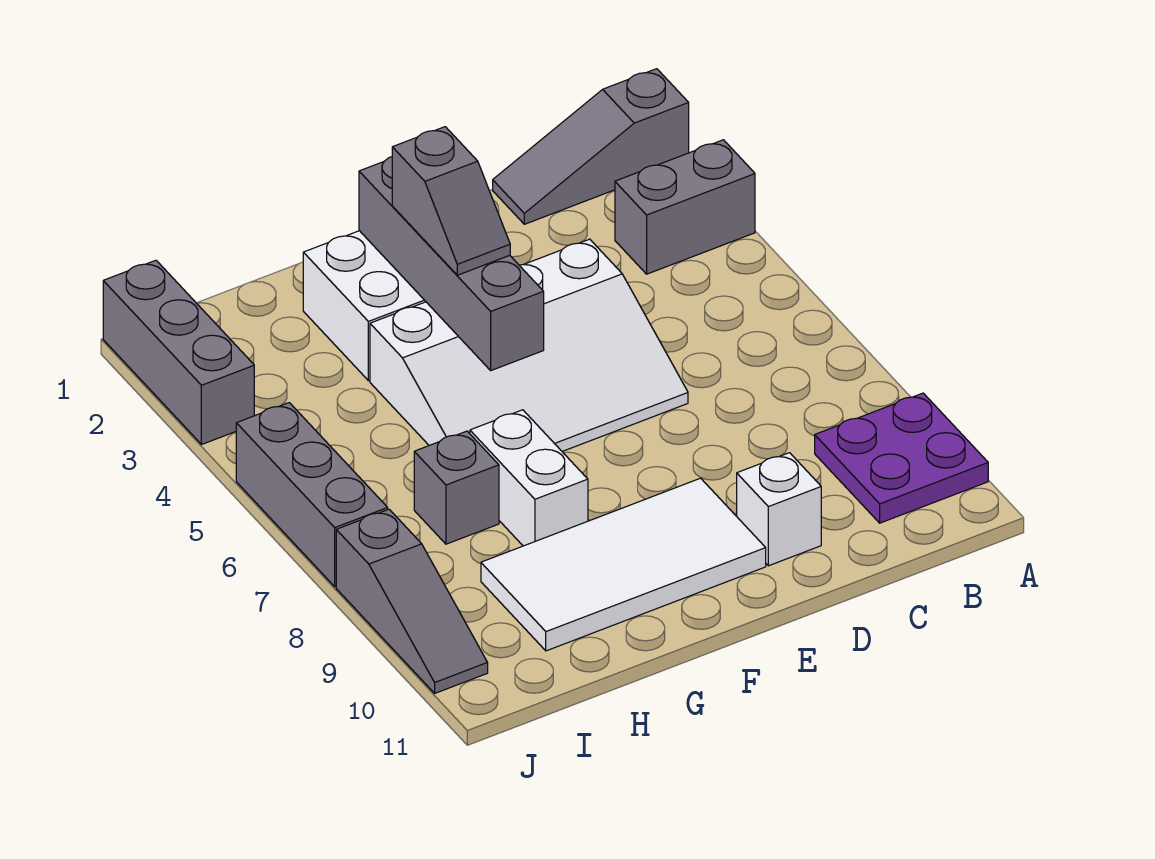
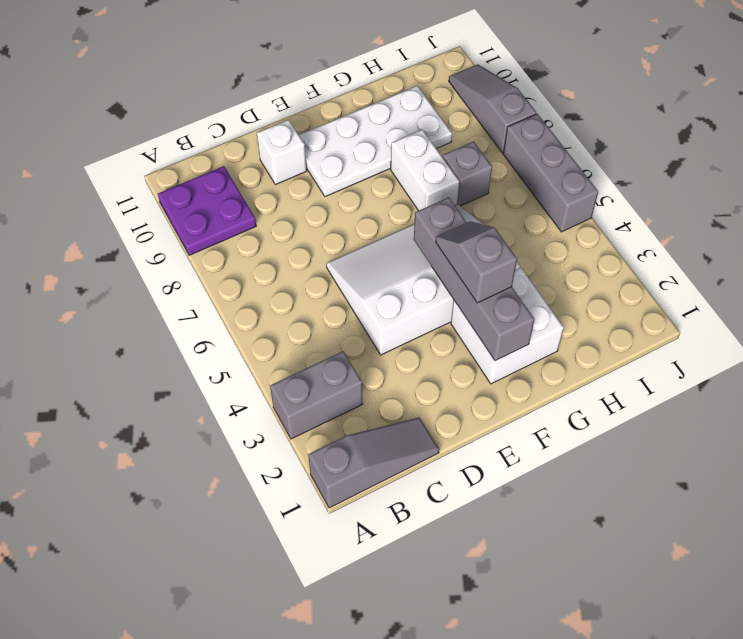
white 2x4 tile [481,478,766,651] -> white 2x4 plate [299,86,452,197]
grey 1x3 brick [103,260,254,445] -> none

